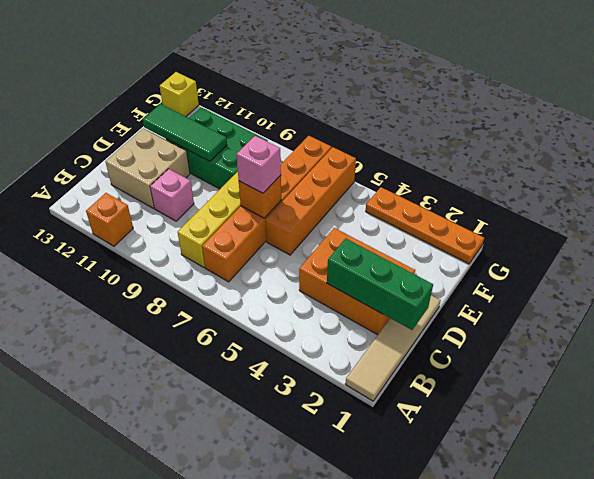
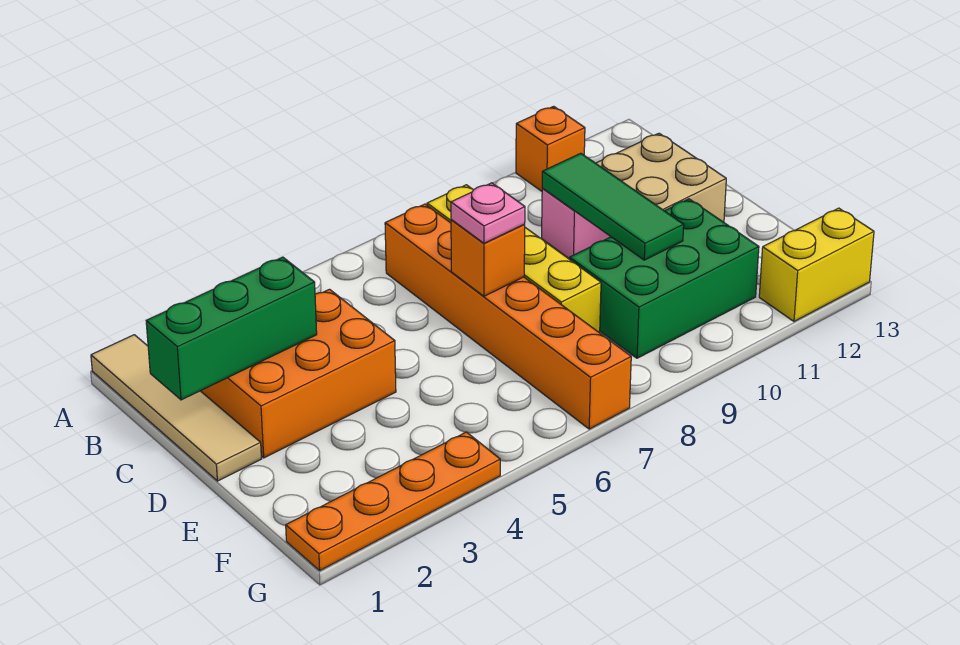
orange 1x4 brick [266,147,356,255] -> none
pink 1x1 brick [236,136,281,193] -> pink 1x1 plate [451,183,525,243]
green 1x3 tile [143,104,227,161] -> green 1x3 tile turned to [542,153,684,260]
yellow 1x1 brick [160,72,199,116] -> yellow 1x2 brick [759,208,874,321]

